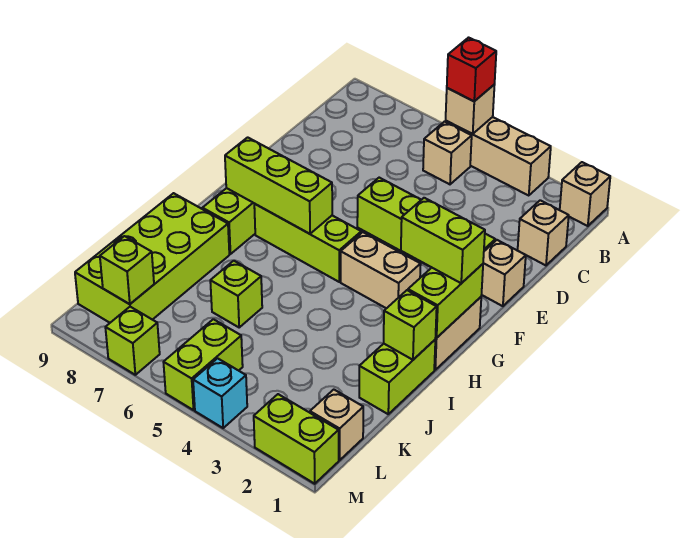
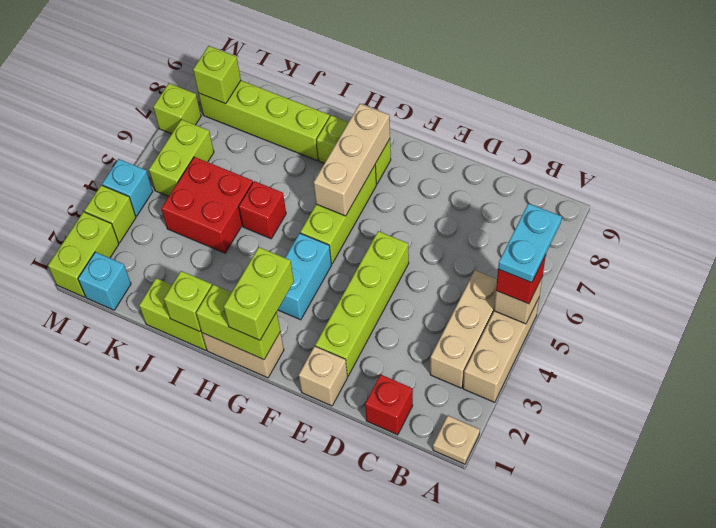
tan 1x1 brick [560,162,610,226] -> tan 1x1 plate [433,416,480,464]
none -> cyan 1x2 plate [498,203,562,283]
tan 1x1 brick [423,122,472,184] -> tan 1x3 brick [430,270,497,388]
tan 1x1 brick [518,200,569,265] -> red 1x1 brick [365,375,413,435]
tan 1x2 brick [341,232,421,308] -> cyan 1x2 brick [278,233,332,320]
lime 1x3 brick [225,137,332,234] -> tan 1x3 brick [314,104,390,216]
none -> red 1x1 brick [239,181,286,239]
lime 2x4 brick [75,193,229,323] -> lime 1x4 brick [198,81,330,160]
none -> red 2x2 brick [161,157,253,253]
lime 1x1 brick [210,261,262,327] -> lime 1x1 brick moved to [84,185,136,243]
tan 1x1 brick [310,390,363,460] -> cyan 1x1 brick [78,252,131,310]
lime 1x2 brick [163,319,243,410] -> lime 1x2 brick turned to [149,119,214,196]

